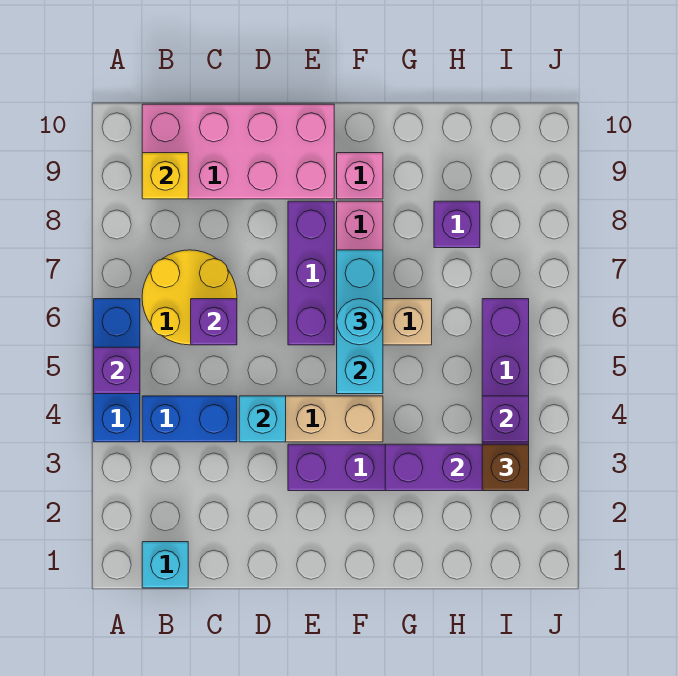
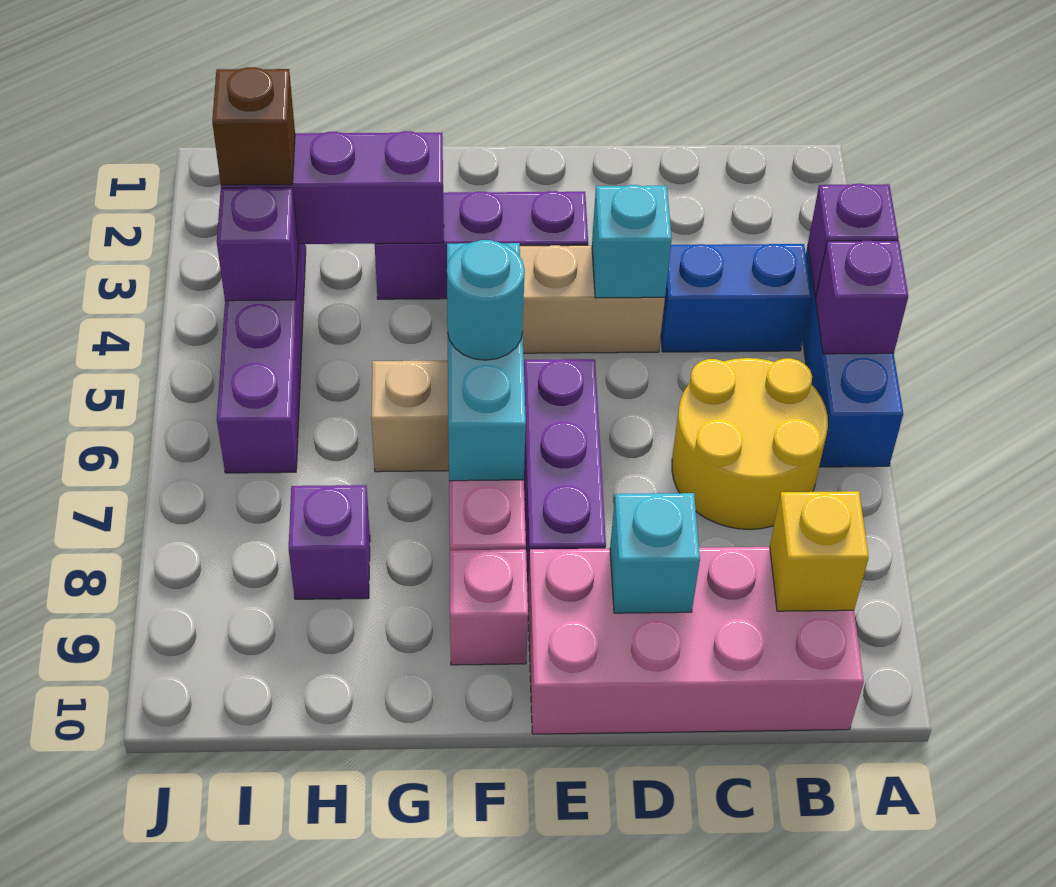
cyan 1x1 brick [142,542,188,588] -> cyan 1x1 brick moved to [610,493,700,613]
purple 1x1 brick [191,299,237,345] -> purple 1x1 brick moved to [808,184,899,296]

